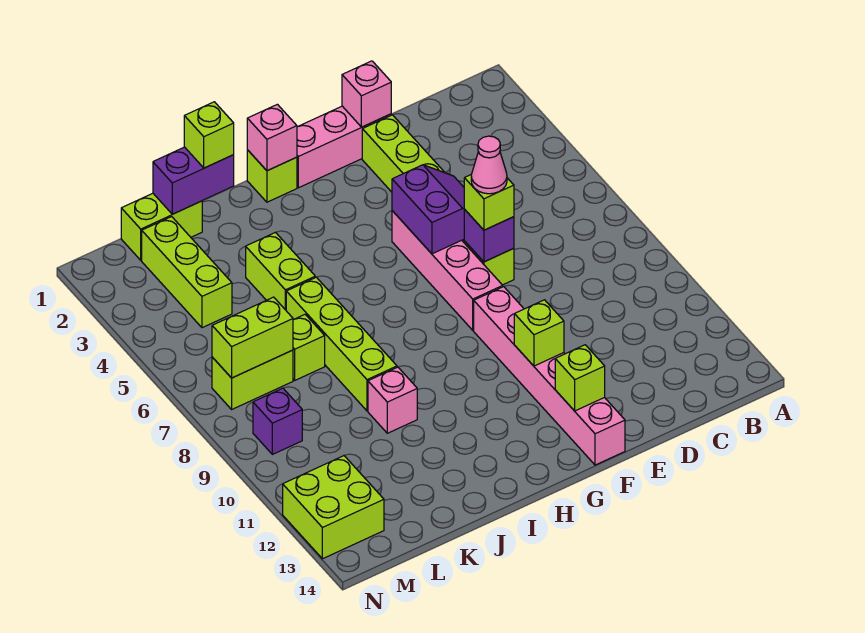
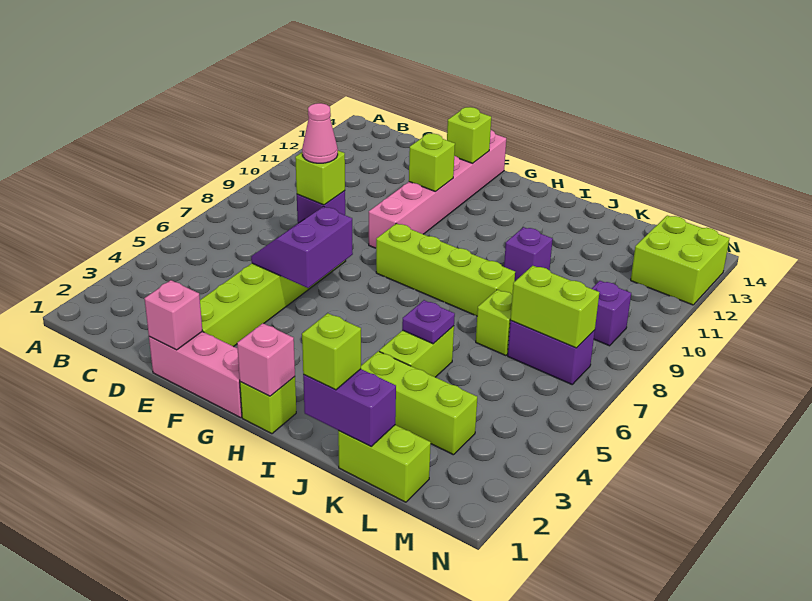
pink 1x4 brick [392,211,503,330] -> none
none -> purple 1x1 plate [402,300,455,344]
lime 1x4 brick [286,277,397,411] -> lime 1x4 brick turned to [376,223,515,316]
pink 1x1 brick [368,367,417,433] -> purple 1x1 brick [504,227,553,281]
lime 1x3 brick [142,217,232,328] -> lime 1x3 brick turned to [361,351,477,455]
lime 1x2 brick [212,350,293,409] -> purple 1x2 brick [508,321,595,384]

